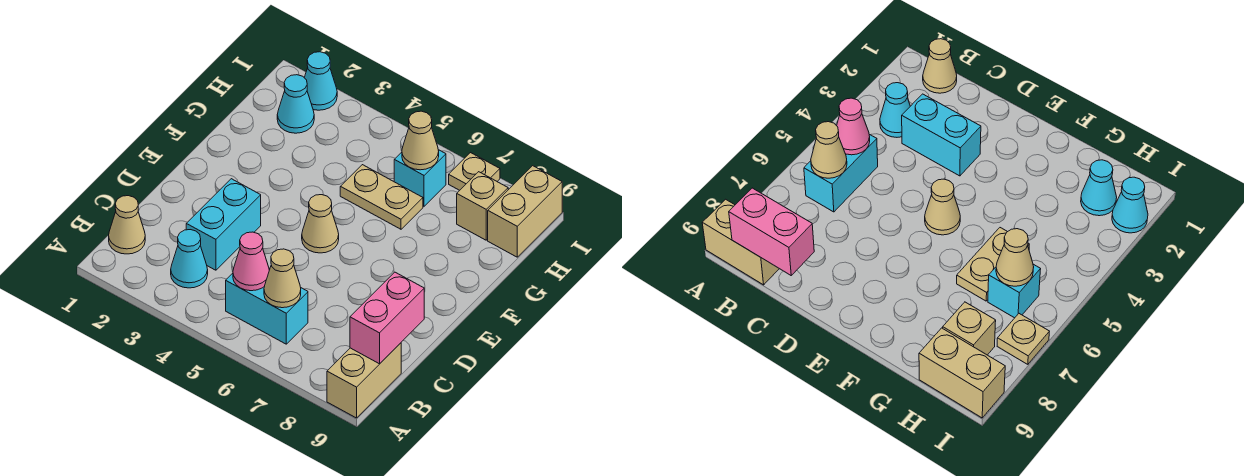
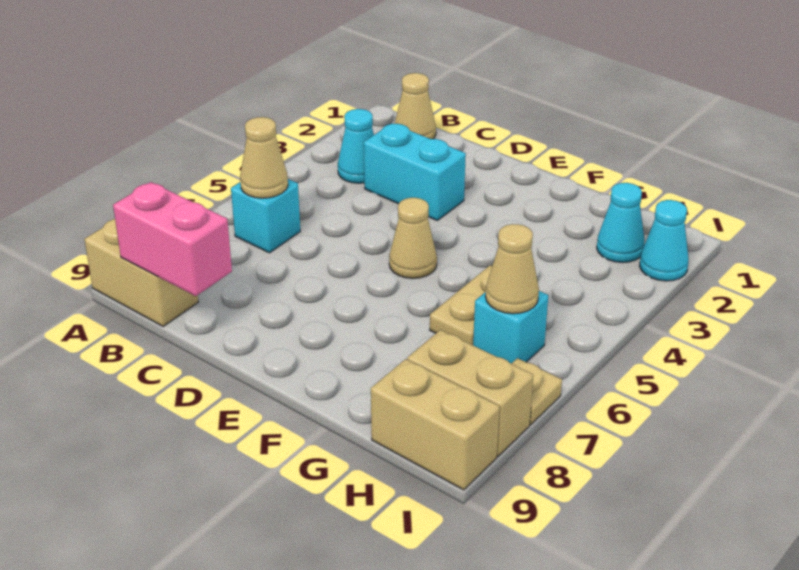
cyan 1x2 brick [226,273,308,344] -> cyan 1x1 brick [231,179,300,253]
pink 1x1 cone [233,232,269,291] -> none
tan 1x1 brick [457,172,508,240] -> tan 1x2 brick [407,330,533,456]

